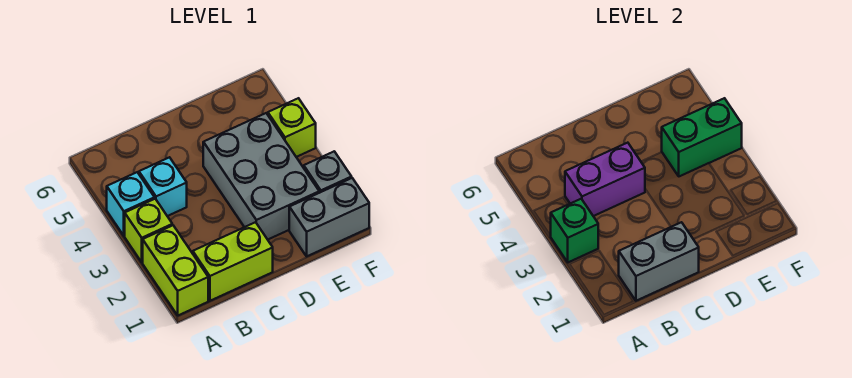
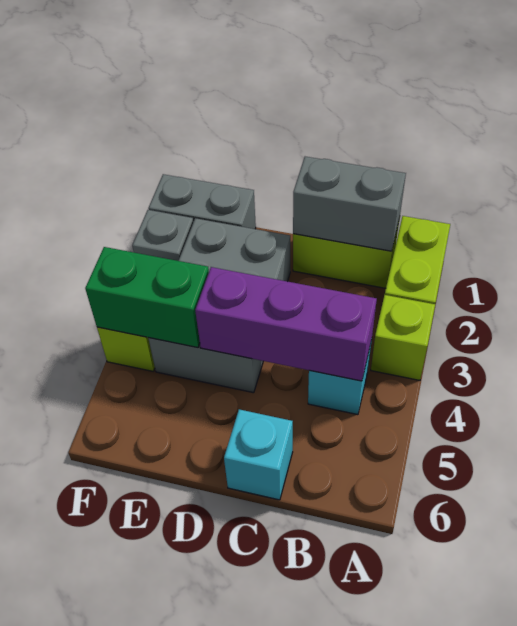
green 1x1 brick [551,199,598,262] -> none
cyan 1x1 brick [107,172,155,236] -> cyan 1x1 brick moved to [224,409,293,500]
purple 1x2 brick [565,143,645,216] -> purple 1x3 brick [195,267,377,381]

